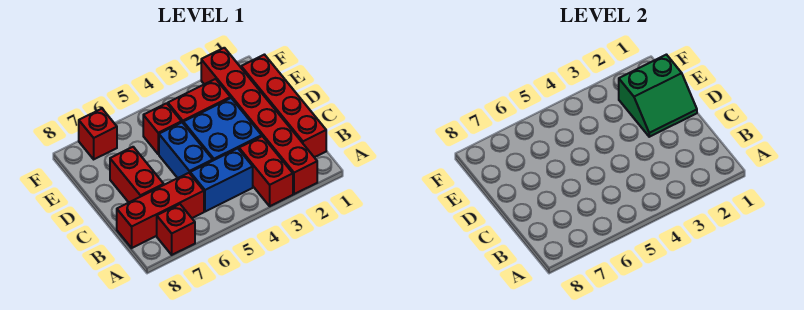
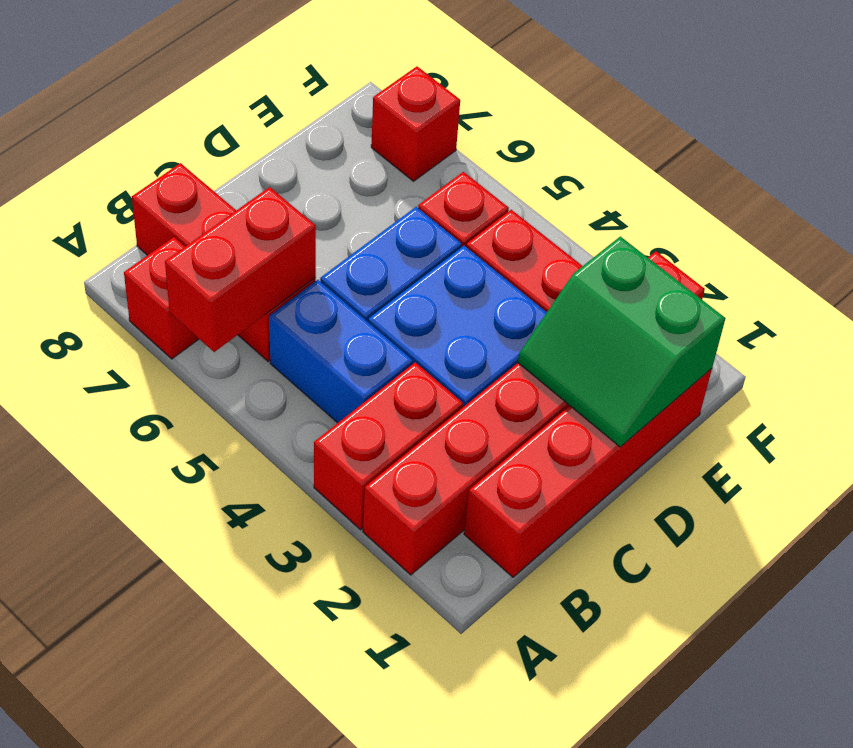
red 1x2 brick [110,147,164,202] -> red 1x2 brick moved to [165,187,316,352]

